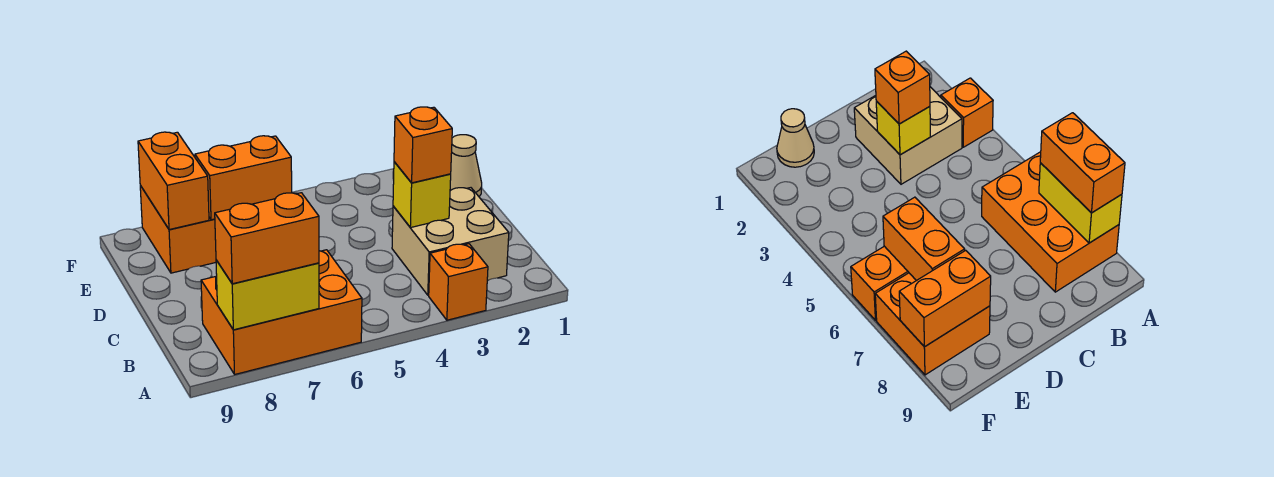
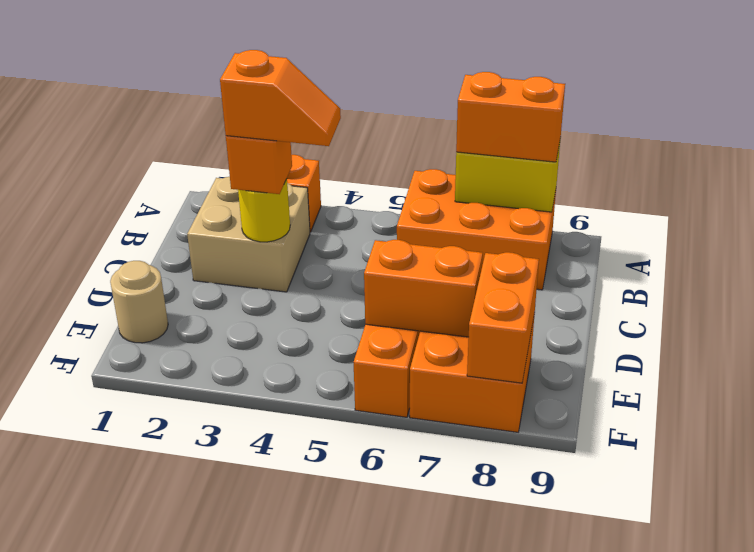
yellow 1x1 brick [393,162,451,228] -> yellow 1x1 round brick [238,179,290,242]
none -> orange 1x2 slope [220,50,341,146]
tan 1x1 cone [450,135,482,196] -> tan 1x1 round brick [110,261,168,343]

